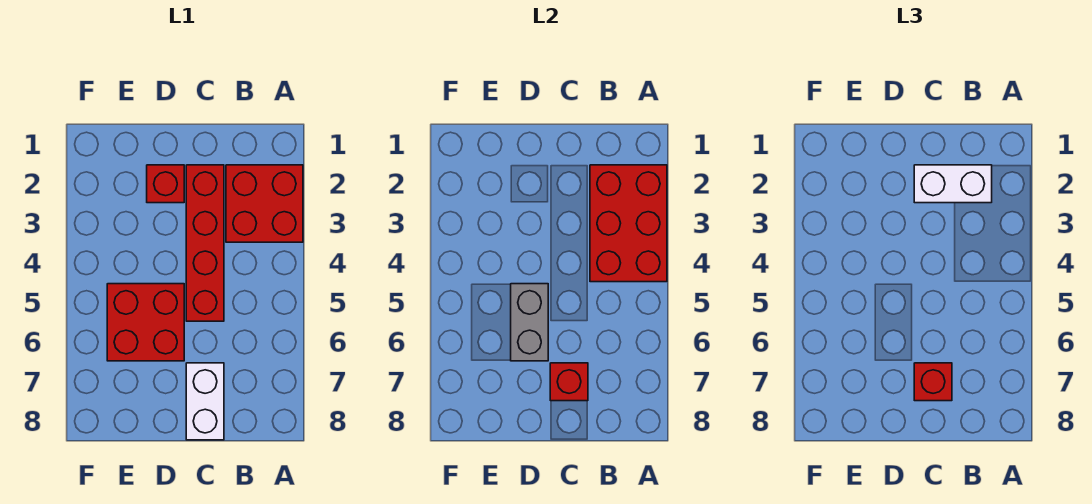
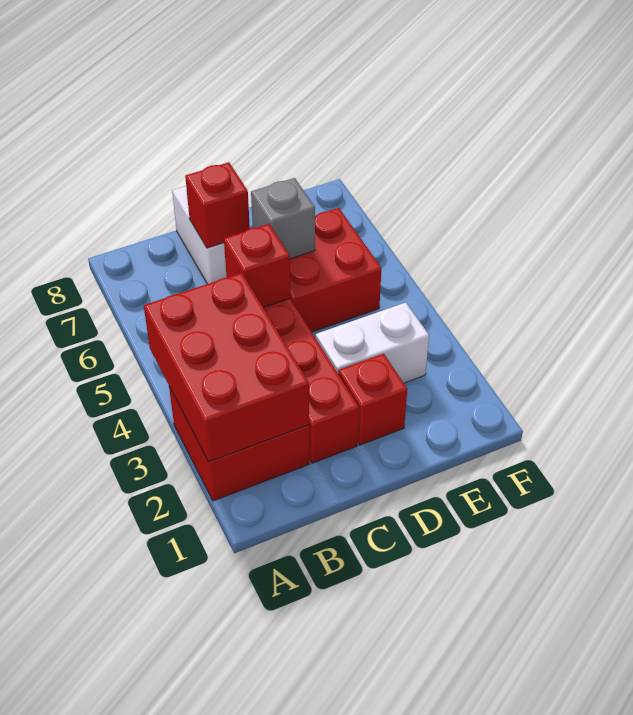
white 1x2 brick [914,165,992,203] -> white 1x2 brick moved to [316,302,429,383]
red 1x1 brick [914,363,952,401] -> red 1x1 brick moved to [224,224,291,308]
grey 1x2 brick [511,284,548,361] -> grey 1x1 brick [251,178,315,259]

